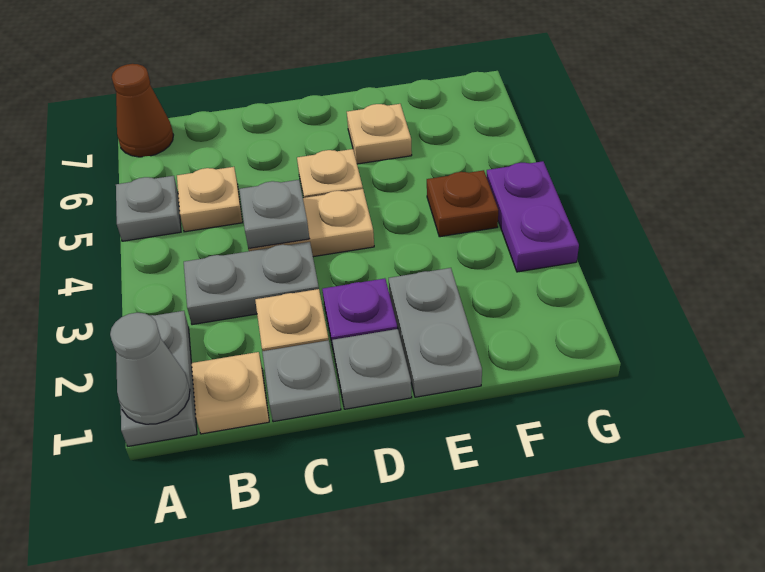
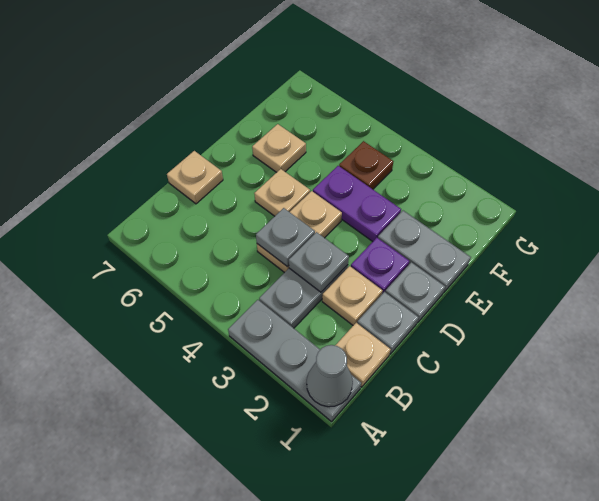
grey 1x2 plate [121,311,197,446] -> grey 1x3 plate [228,300,361,422]
grey 1x1 plate [116,176,181,241] -> grey 1x1 plate moved to [289,232,349,292]
brown 1x1 cone [112,64,173,157] -> none
tan 1x1 plate [177,167,243,232] -> tan 1x1 plate moved to [167,151,223,204]
purple 1x2 plate [487,161,579,272] -> purple 1x2 plate moved to [313,166,401,242]

